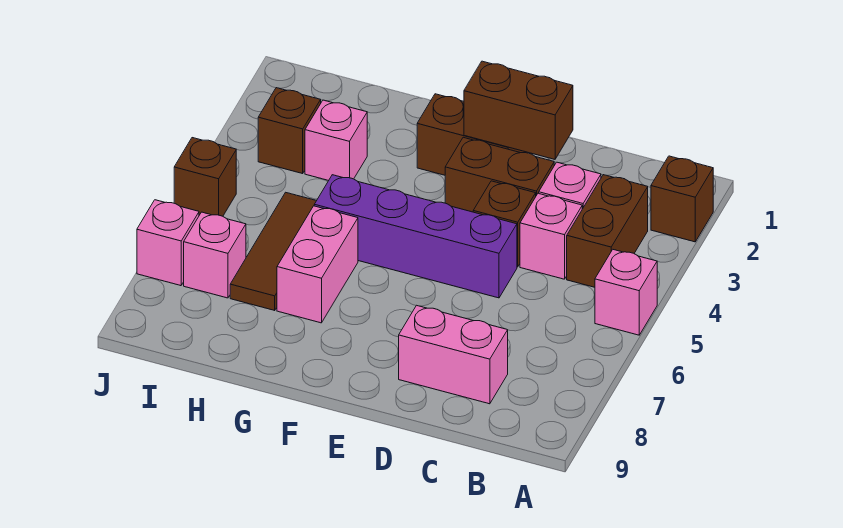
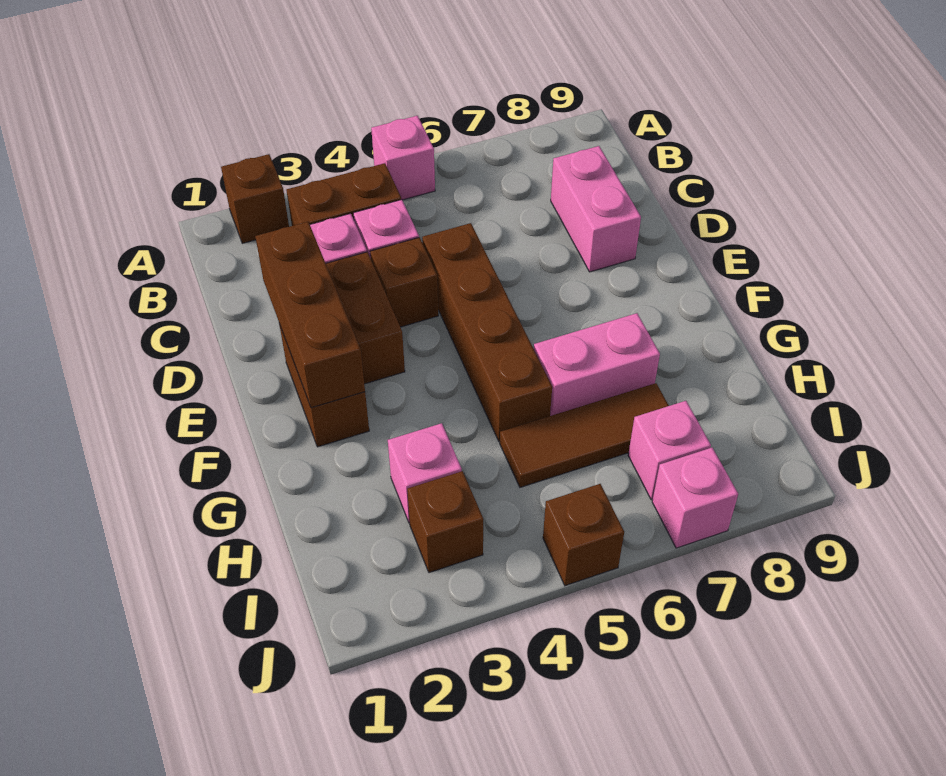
brown 1x2 brick [464,61,573,159] -> brown 1x3 brick [255,222,365,408]
purple 1x4 brick [314,175,517,298] -> brown 1x4 brick [422,223,552,442]

